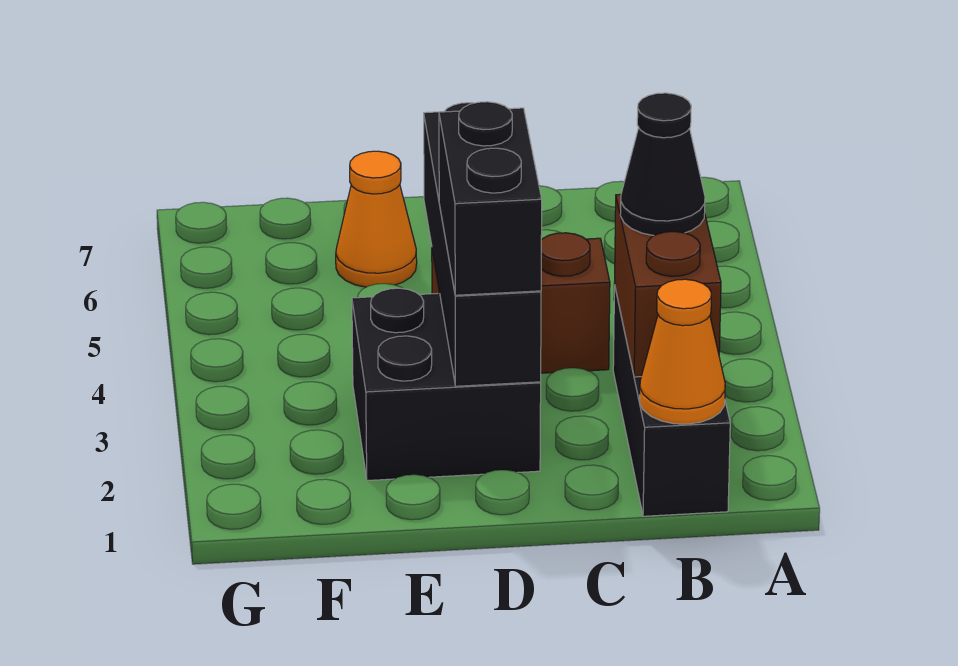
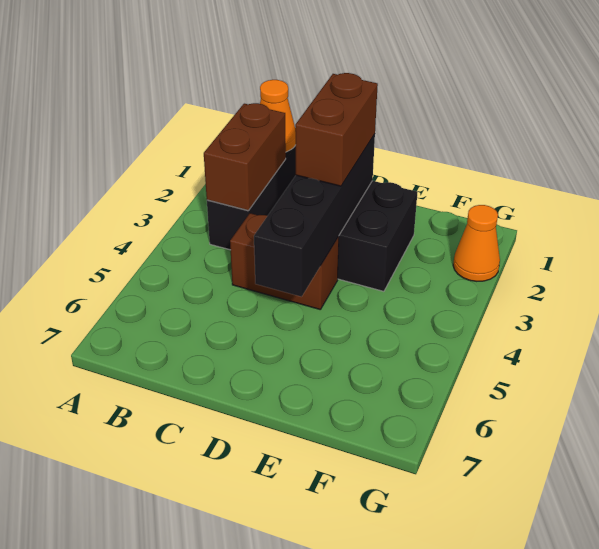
black 1x1 cone [620,93,705,236] -> none
black 1x2 brick [439,102,542,295] -> brown 1x2 brick [295,73,378,186]
orange 1x1 cone [336,151,417,287] -> orange 1x1 cone moved to [453,205,500,281]

